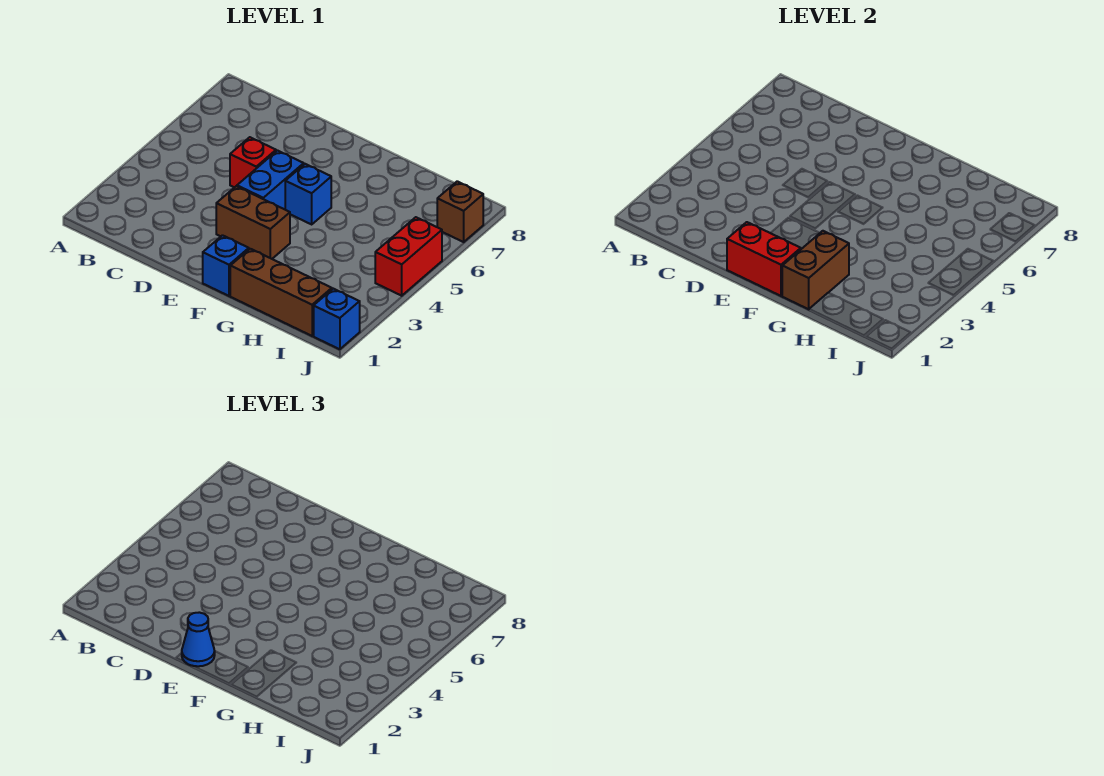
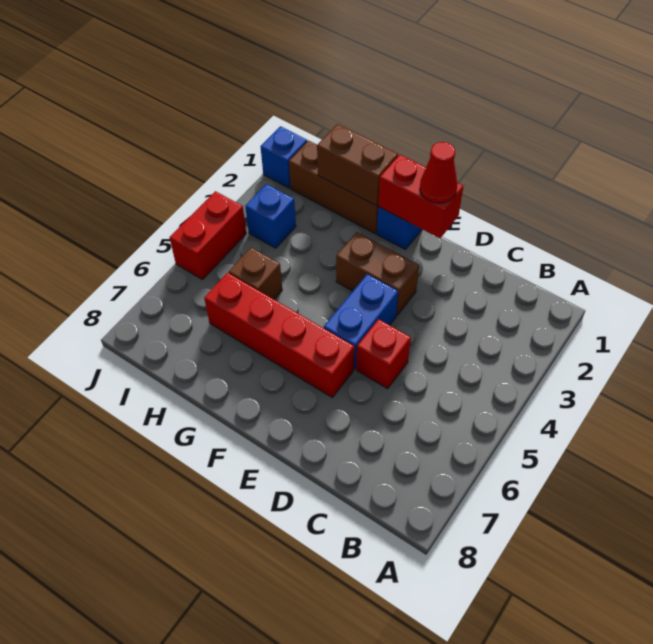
blue 1x1 cone [182,612,215,666] -> red 1x1 cone [420,142,457,203]
none -> red 1x4 brick [204,273,354,397]
blue 1x1 brick [285,164,331,224] -> blue 1x1 brick moved to [245,184,296,248]
brown 1x2 brick [782,231,849,309] -> brown 1x2 brick turned to [317,124,398,206]
brown 1x1 brick [437,181,483,242] -> brown 1x1 brick moved to [229,248,282,299]

